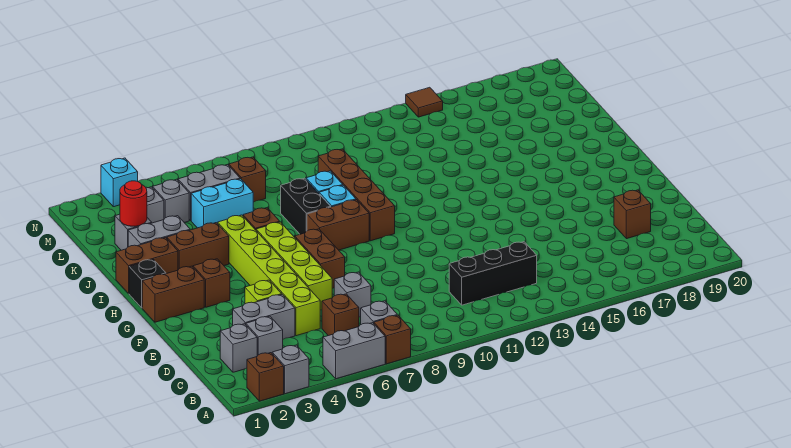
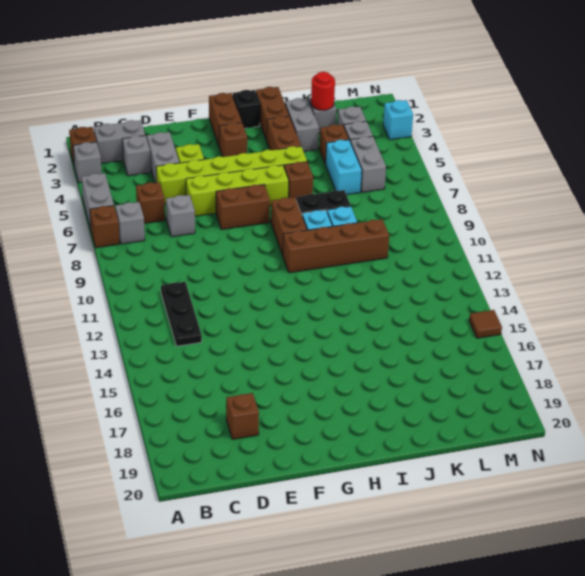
grey 1x1 brick [220,324,257,372] -> grey 1x2 brick [94,120,145,163]
black 1x3 brick [449,242,537,305] -> black 1x3 plate [161,282,202,346]
brown 1x1 brick [229,157,266,202] -> brown 1x1 brick moved to [320,125,349,164]

